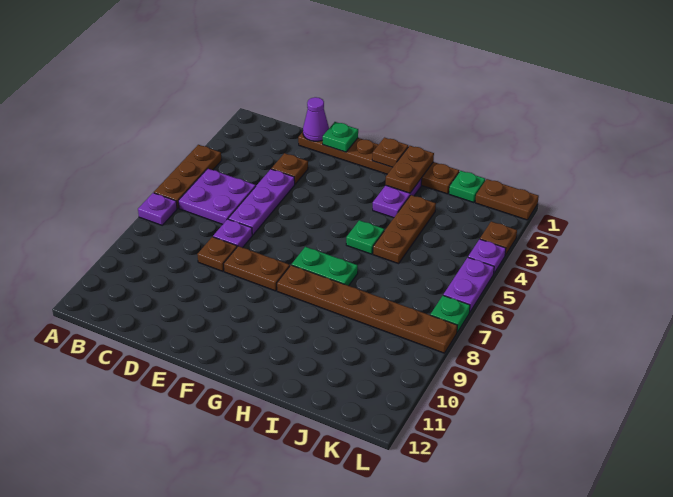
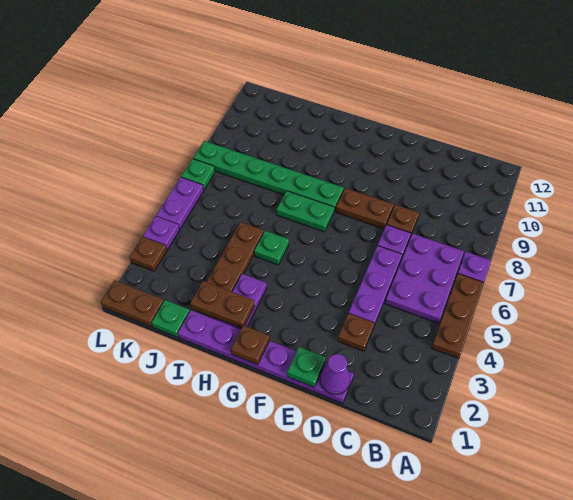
purple 2x2 plate [178,169,256,224] -> purple 2x3 plate [385,234,464,323]
brown 1x6 plate [298,132,459,194] -> purple 1x6 plate [178,310,354,403]
brown 1x6 plate [277,265,457,353] -> green 1x6 plate [193,141,344,211]
brown 1x2 plate [385,146,434,193] -> brown 1x2 plate turned to [190,281,255,328]

